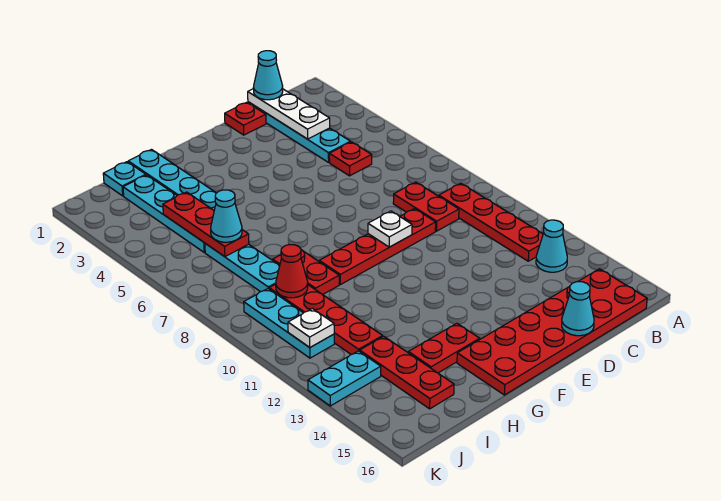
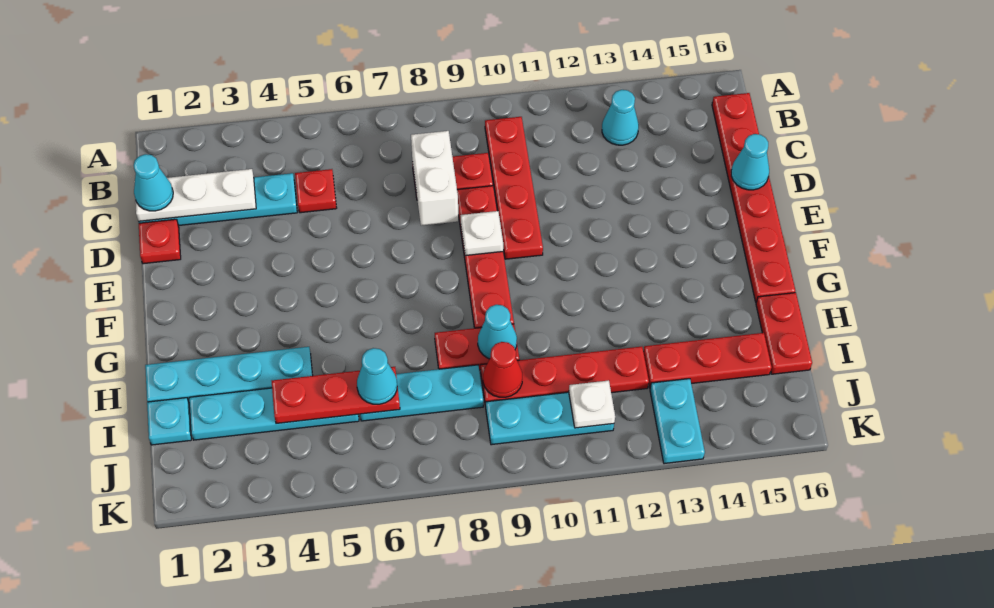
red 1x4 plate [439,183,543,261] -> red 1x4 plate turned to [485,117,543,259]
red 2x6 plate [457,269,647,395] -> red 1x6 plate [712,93,795,302]
none -> white 1x2 brick [411,131,458,226]
red 1x2 plate [408,323,480,373] -> red 1x2 plate moved to [756,293,812,374]
none -> cyan 1x1 cone [478,305,517,359]

